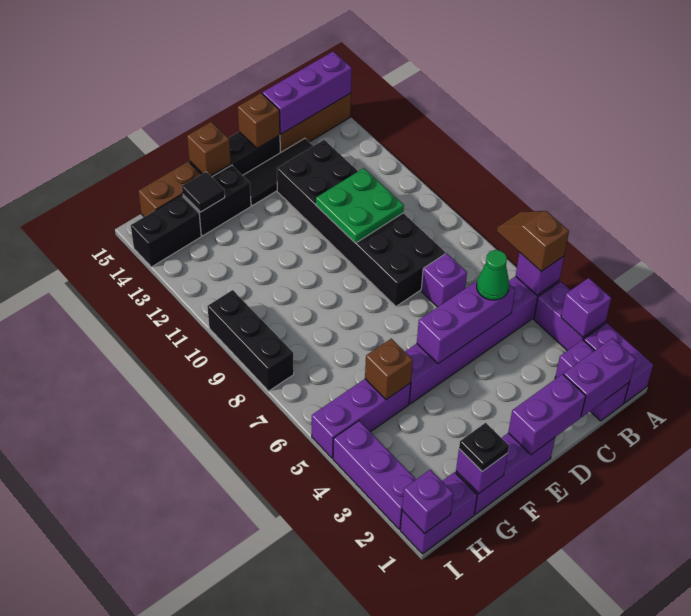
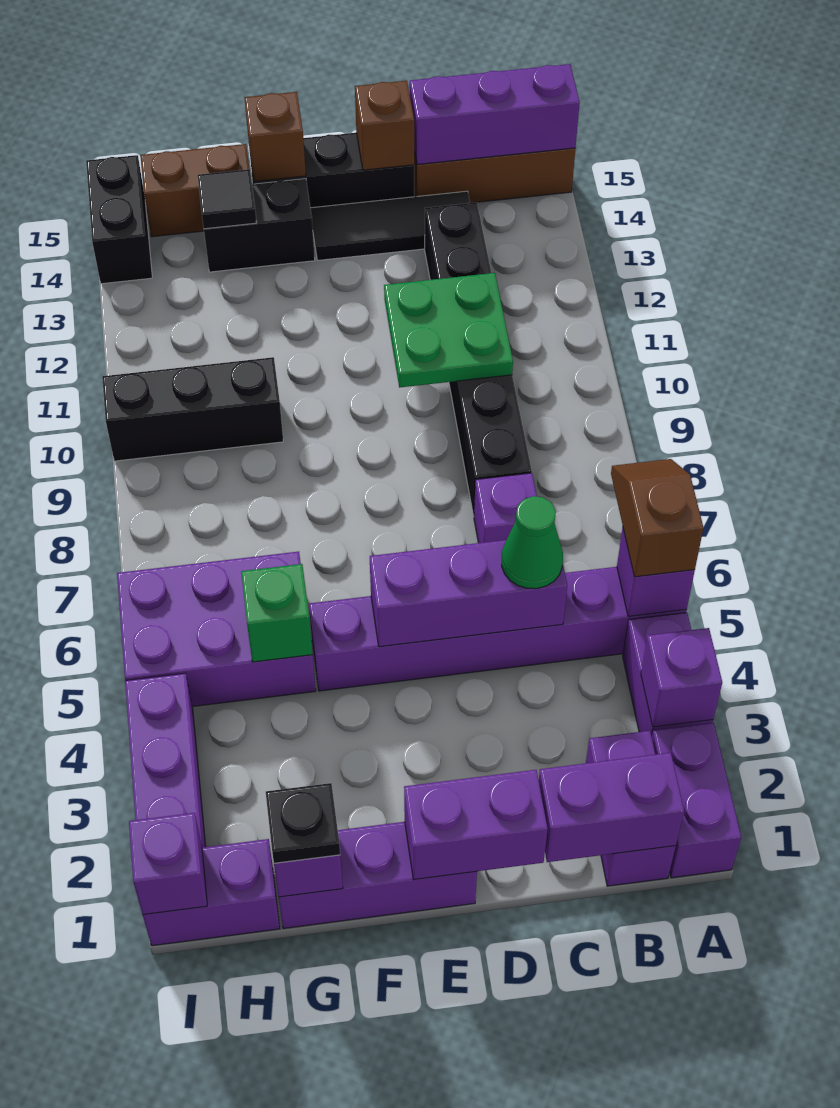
black 2x6 brick [277,140,445,306] -> black 1x6 brick [425,202,532,516]
purple 1x3 brick [312,379,411,458] -> purple 2x3 brick [117,552,316,707]
brown 1x1 brick [365,339,413,400] -> green 1x1 brick [241,564,312,662]
black 1x2 brick [131,195,201,267] -> black 1x2 brick turned to [86,155,152,284]
black 1x3 brick [207,290,294,391] -> black 1x3 brick turned to [102,357,283,461]

